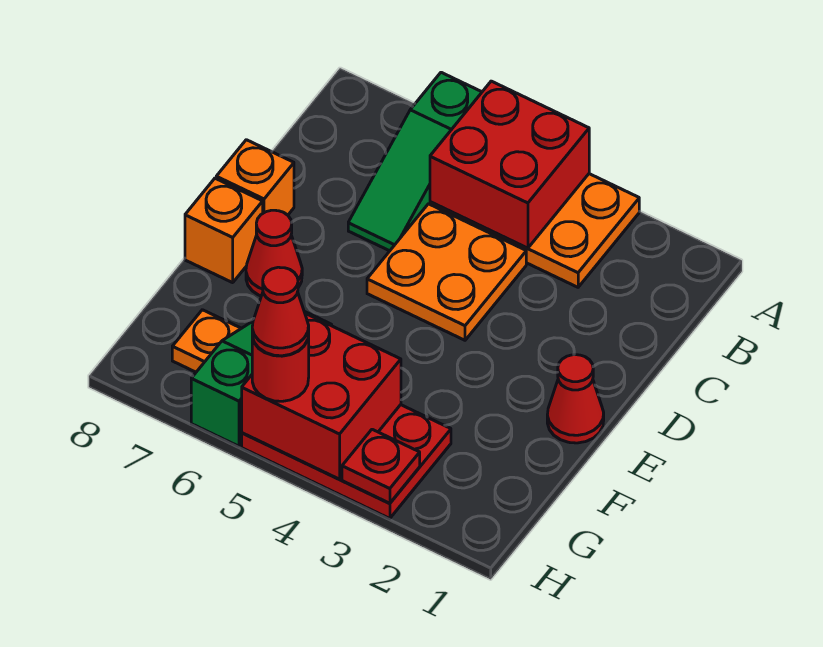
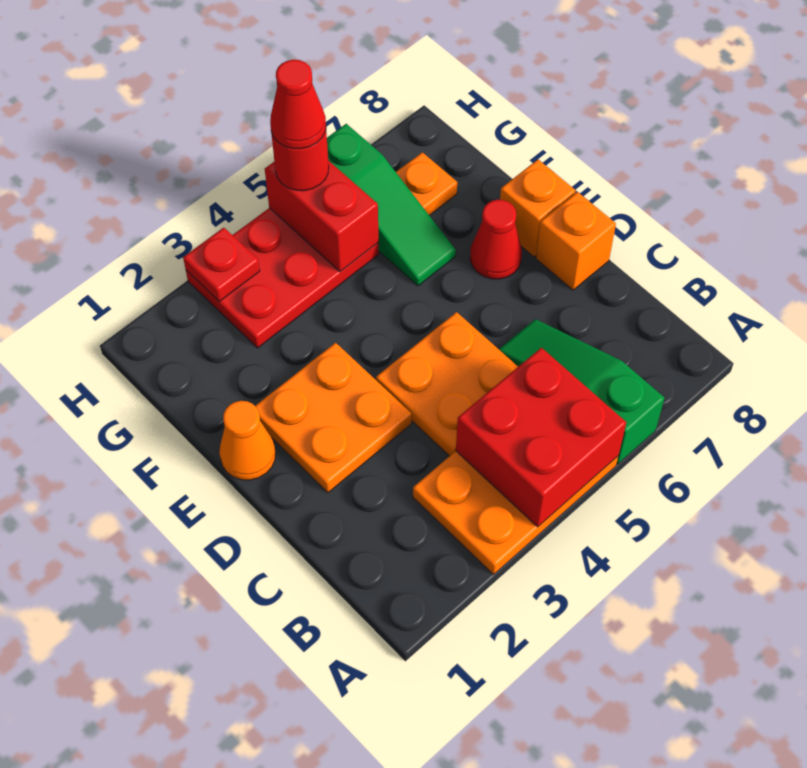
none -> orange 2x2 plate [255,343,411,493]
red 1x1 cone [547,355,604,443] -> orange 1x1 cone [219,401,276,480]
red 2x2 brick [242,313,401,479] -> red 1x2 brick [265,161,379,272]

